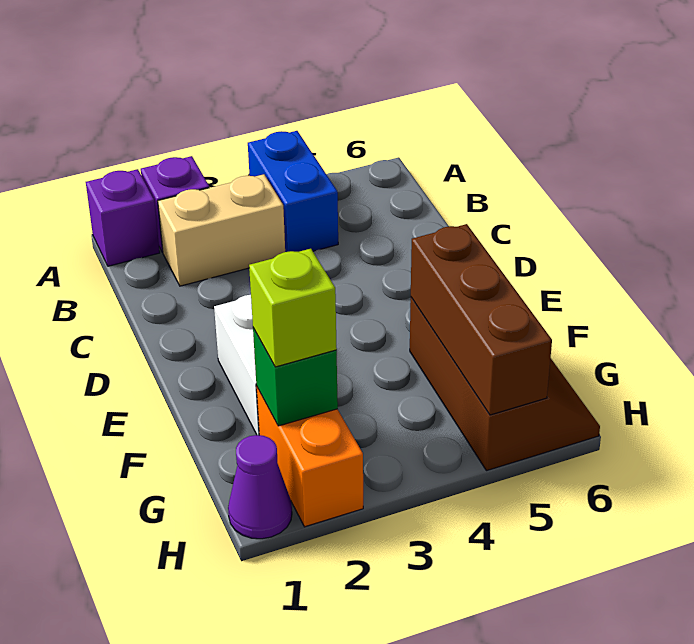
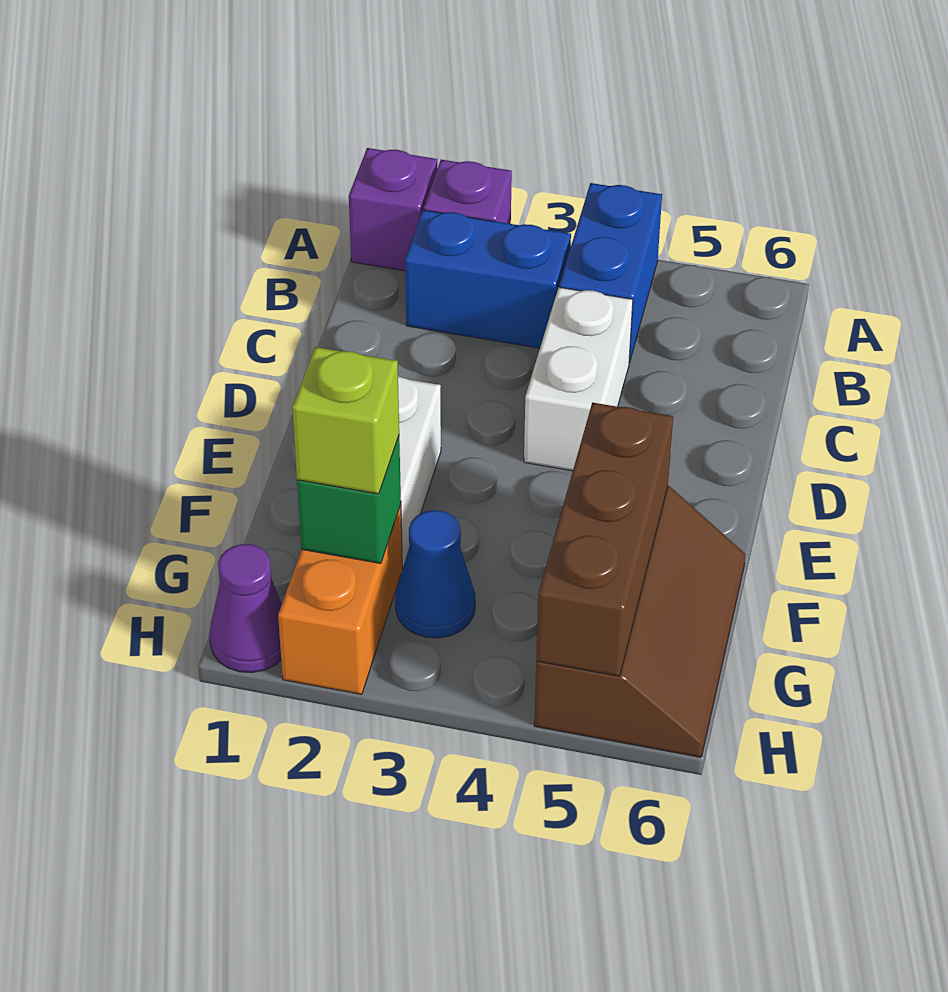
tan 1x2 brick [158,174,285,286] -> blue 1x2 brick [405,210,571,348]
none -> white 1x2 brick [524,287,633,471]
none -> blue 1x1 cone [395,510,475,638]

